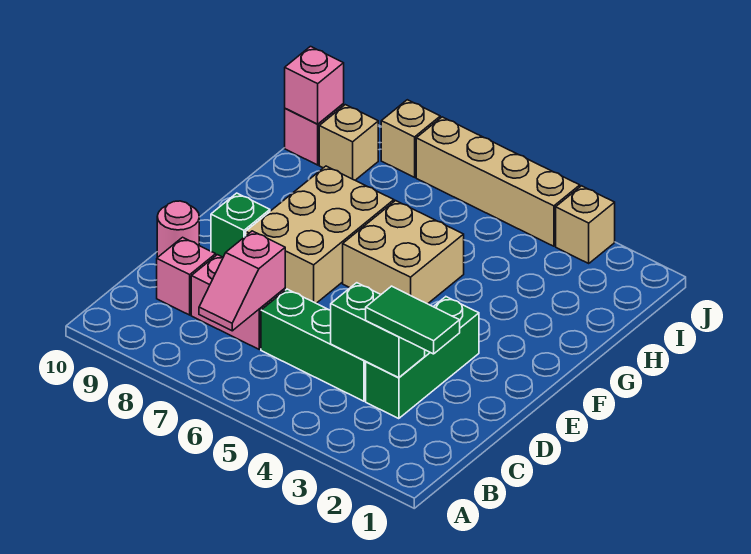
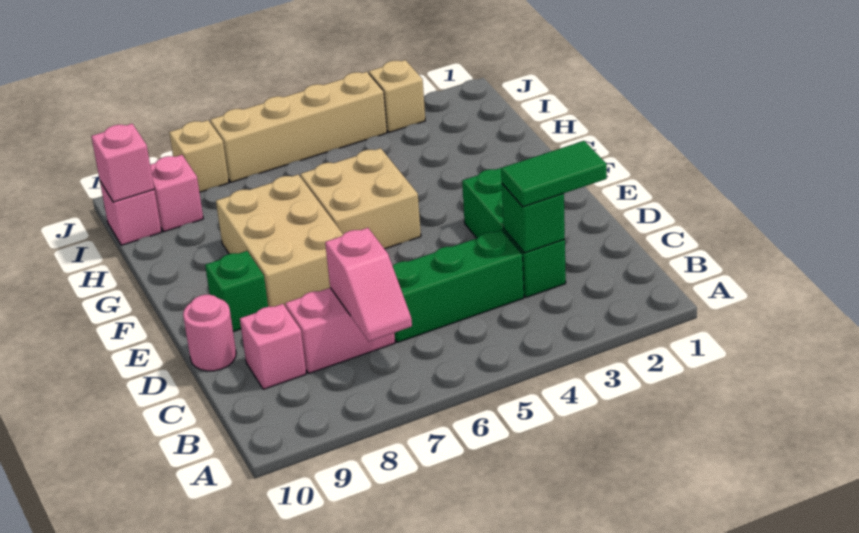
green 1x2 brick [331,283,425,378] -> green 1x1 brick [502,184,565,253]
tan 1x1 brick [319,105,378,180] -> pink 1x1 brick [150,155,203,232]

